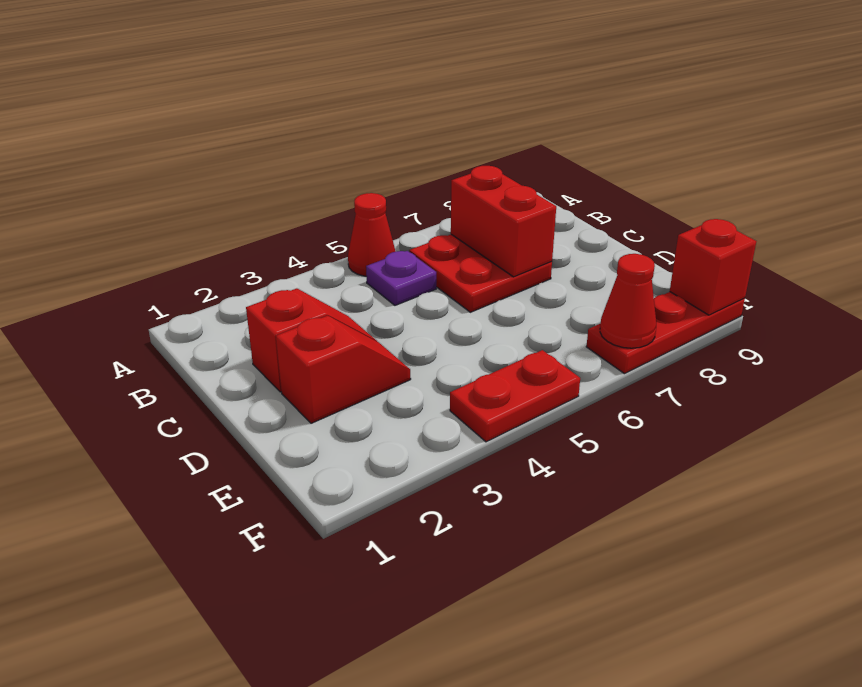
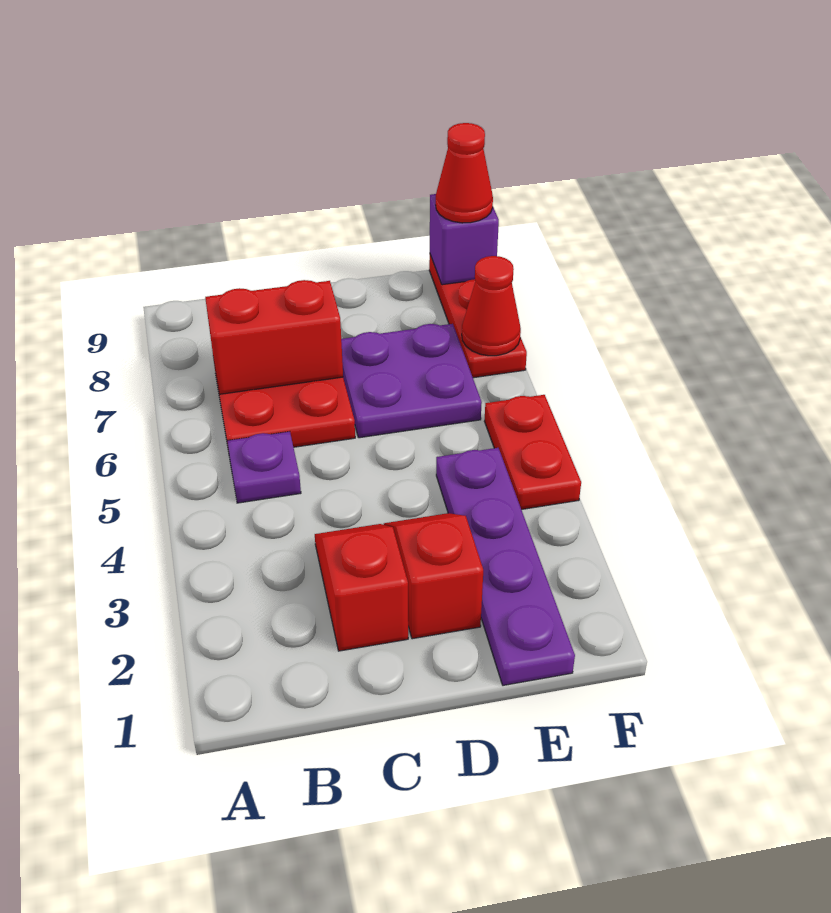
red 1x1 cone [348,193,396,276] -> red 1x1 cone moved to [436,123,493,223]
none -> purple 2x2 plate [341,324,482,438]
none -> purple 1x4 plate [436,448,575,685]
red 1x1 brick [670,219,756,315] -> purple 1x1 brick [430,194,499,285]

